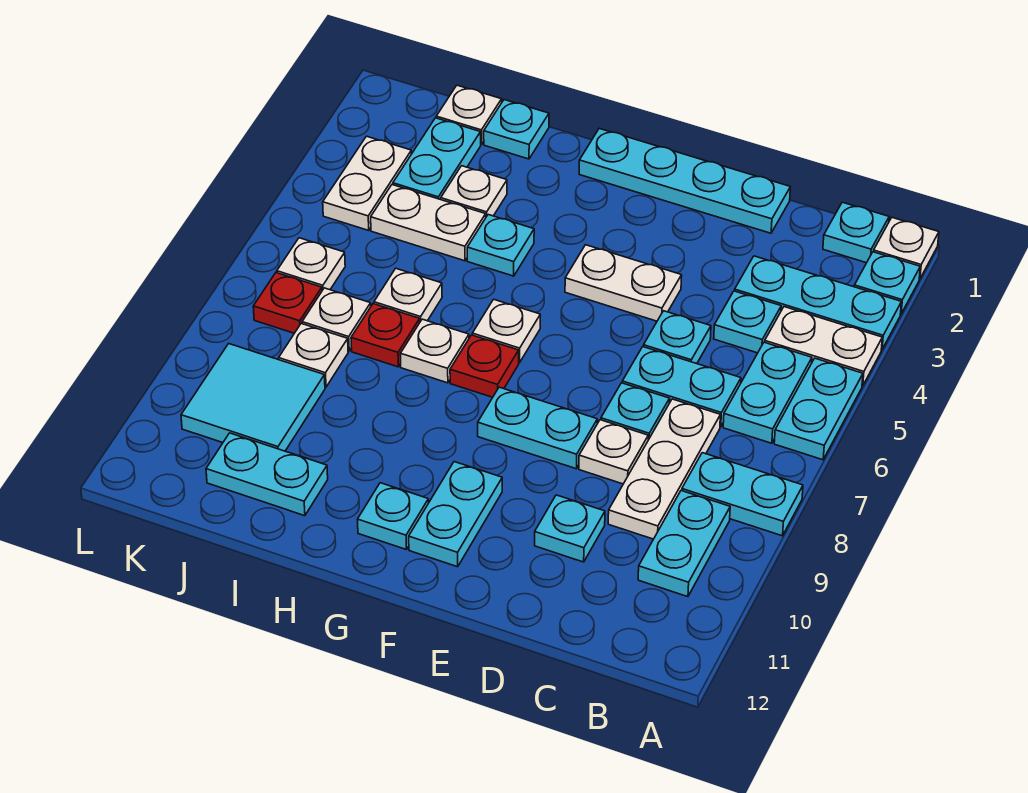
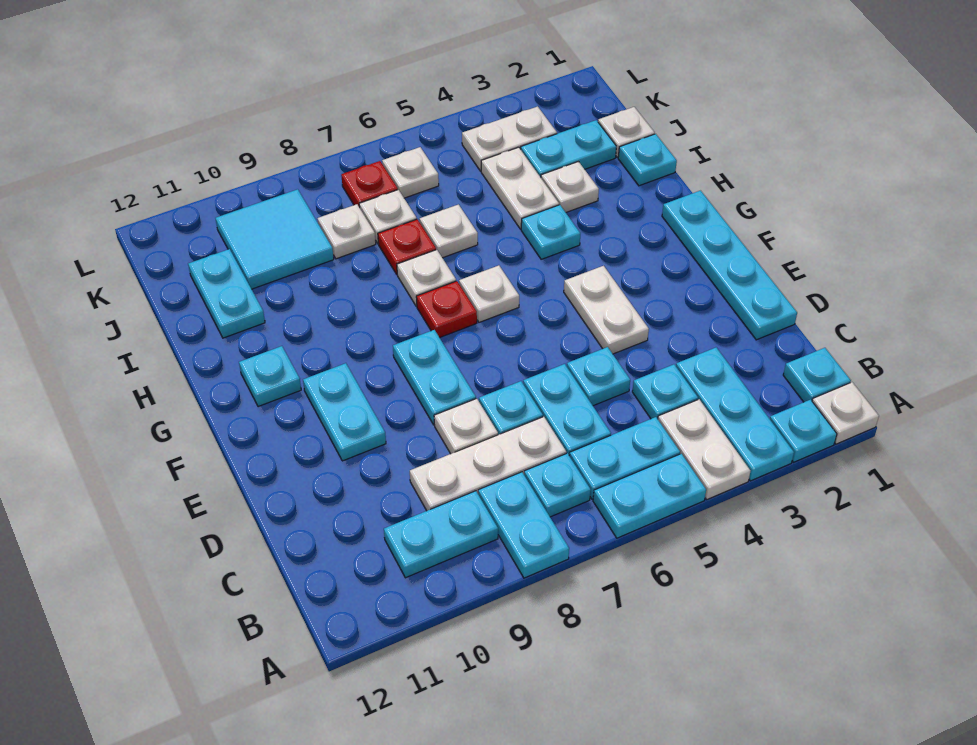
cyan 1x1 plate [535,495,605,562] -> cyan 1x1 plate moved to [524,453,591,517]
cyan 1x2 plate [409,462,502,567] -> cyan 1x2 plate turned to [303,363,386,461]

